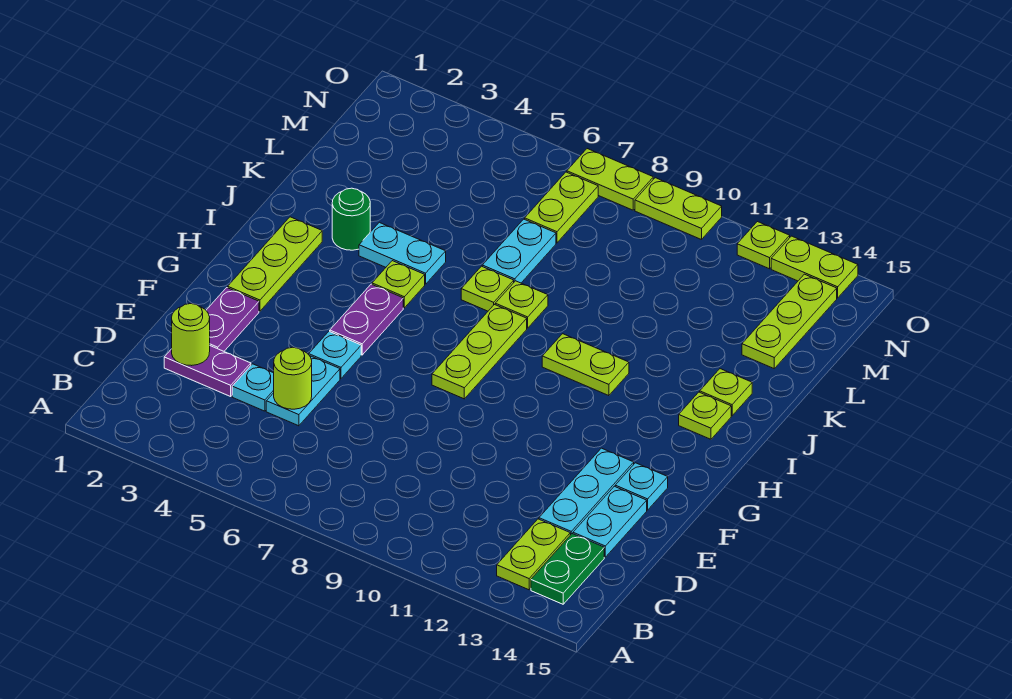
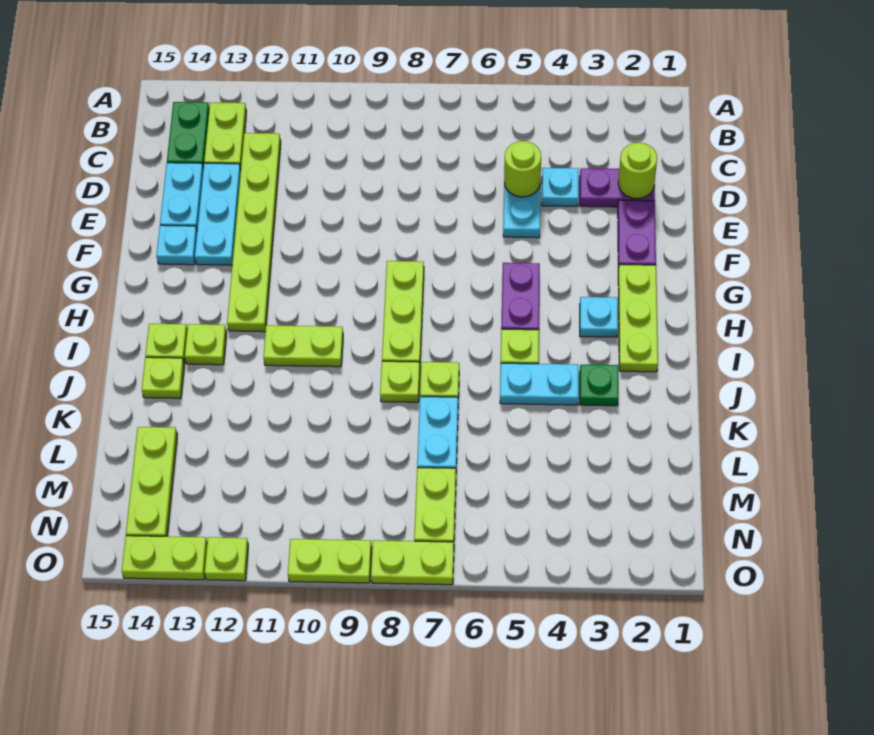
none -> lime 1x6 plate [227,133,281,332]
cyan 1x1 plate [309,331,361,379] -> cyan 1x1 plate moved to [580,297,618,337]
none -> lime 1x1 plate [185,324,227,365]
green 1x1 round brick [332,188,370,250] -> green 1x1 plate [580,365,618,406]

